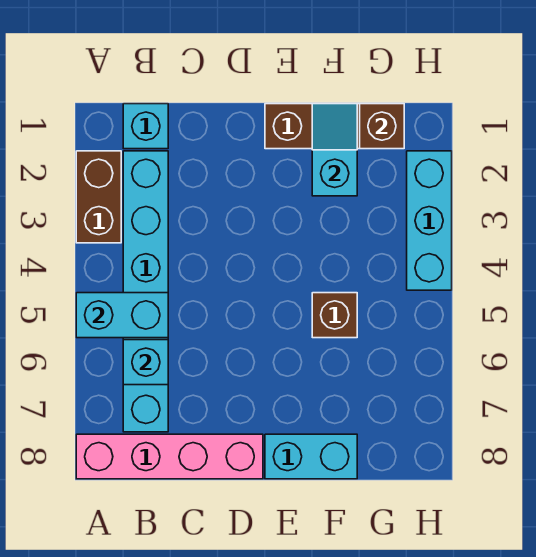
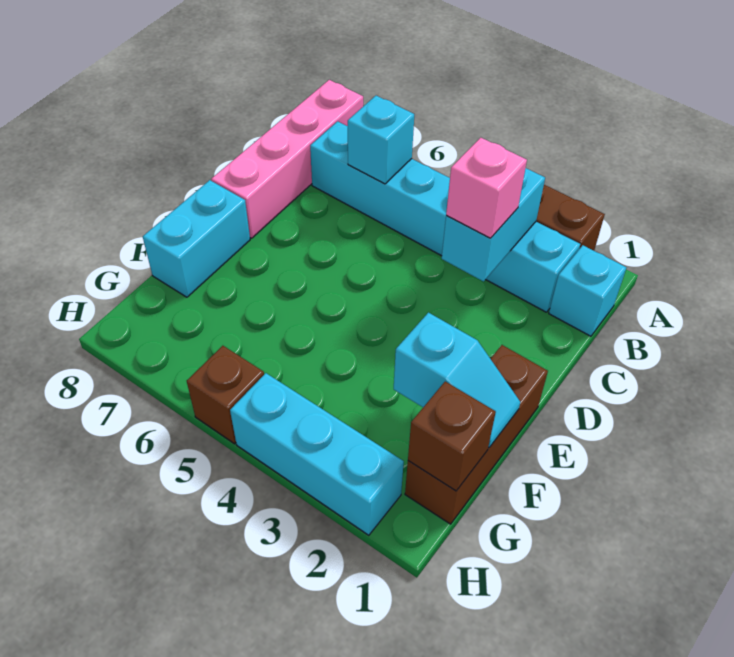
cyan 1x2 brick [76,293,168,338] -> cyan 1x2 brick moved to [442,168,545,281]
none -> pink 1x1 brick [446,138,527,238]
brown 1x1 brick [312,293,357,338] -> brown 1x1 brick moved to [187,346,264,444]

